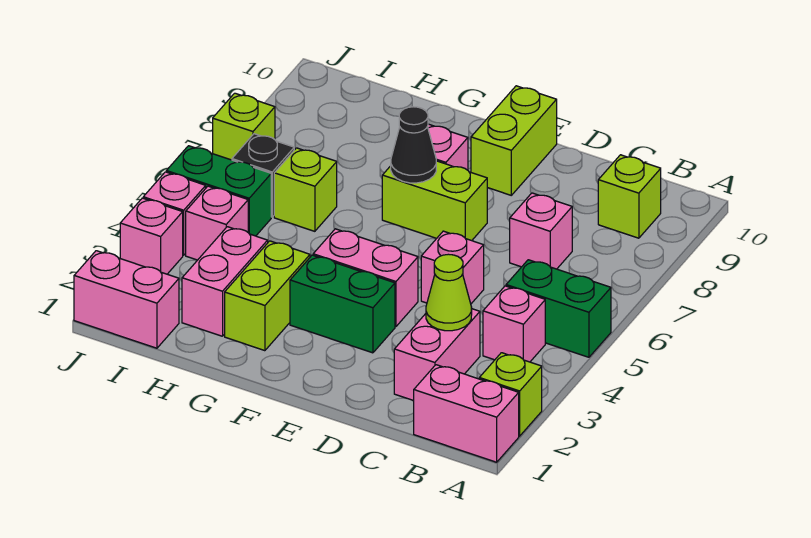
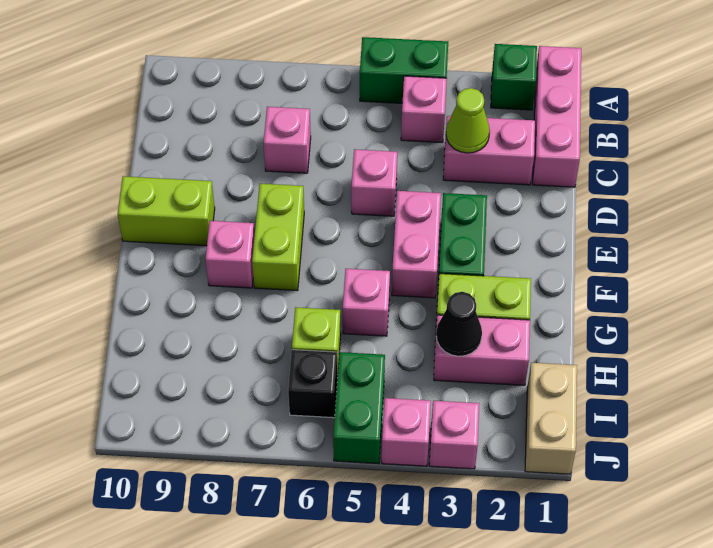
pink 1x2 brick [414,365,519,462] -> pink 1x3 brick [533,46,581,187]
lime 1x1 brick [479,353,542,436] -> green 1x1 brick [491,44,537,110]
green 1x2 brick [506,260,611,357] -> green 1x2 brick turned to [360,37,448,103]
lime 1x1 brick [598,155,661,238] -> none
black 1x1 cone [391,107,436,183] -> black 1x1 cone moved to [436,292,482,356]
pink 1x2 brick [74,251,179,348] -> tan 1x2 brick [525,363,577,474]
pink 1x1 brick [186,186,248,260] -> pink 1x1 brick moved to [343,269,390,336]
lime 1x1 brick [213,93,275,160] -> none

